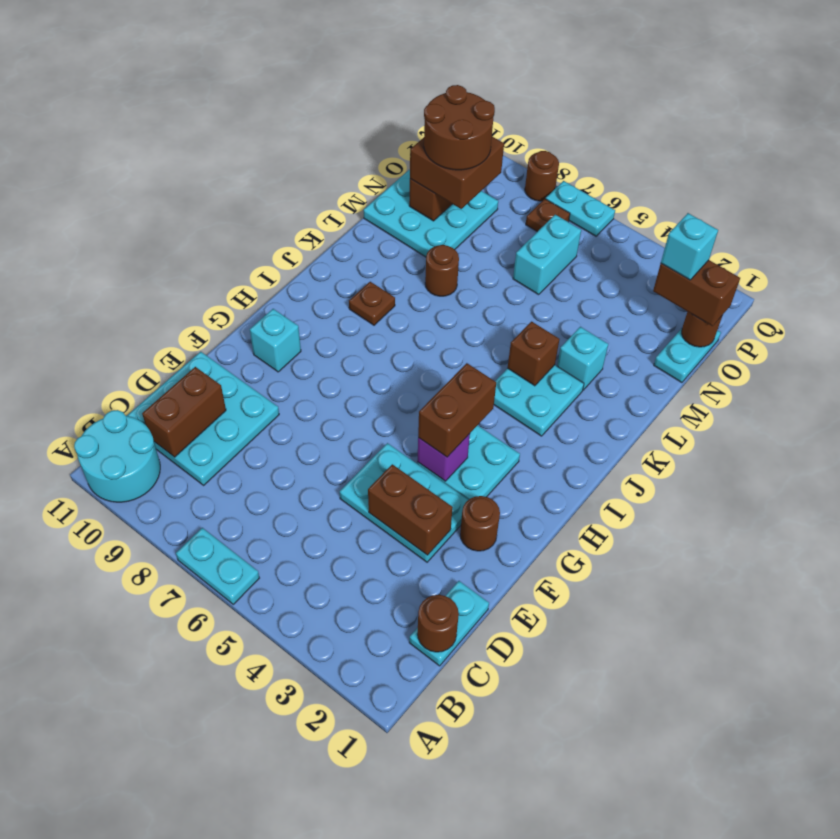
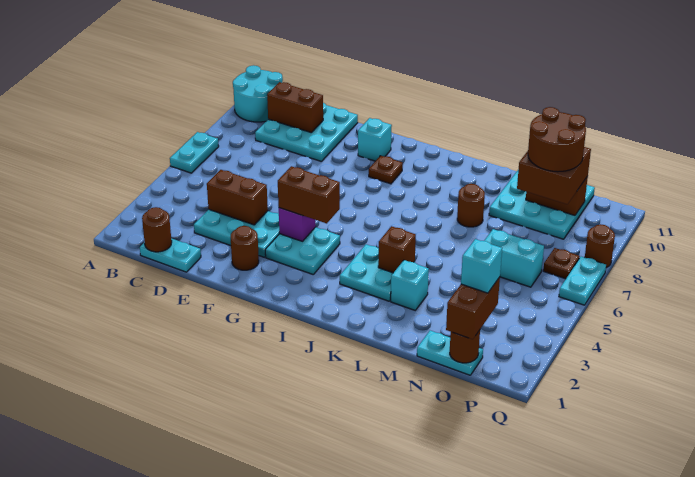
cyan 2x3 plate [340,443,468,562] -> cyan 2x3 plate turned to [194,210,279,257]
brown 1x2 brick [368,464,453,555] -> brown 1x2 brick turned to [207,170,268,225]
brown 1x1 plate [349,282,395,325] -> brown 1x1 plate moved to [369,156,403,184]

